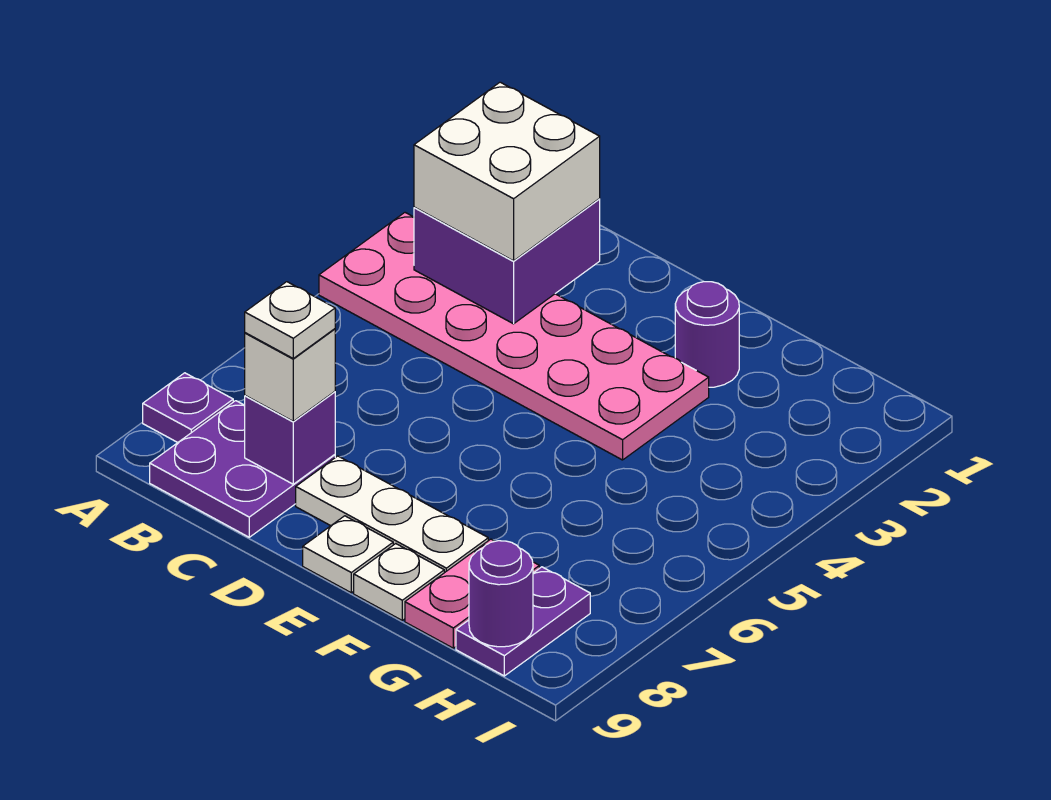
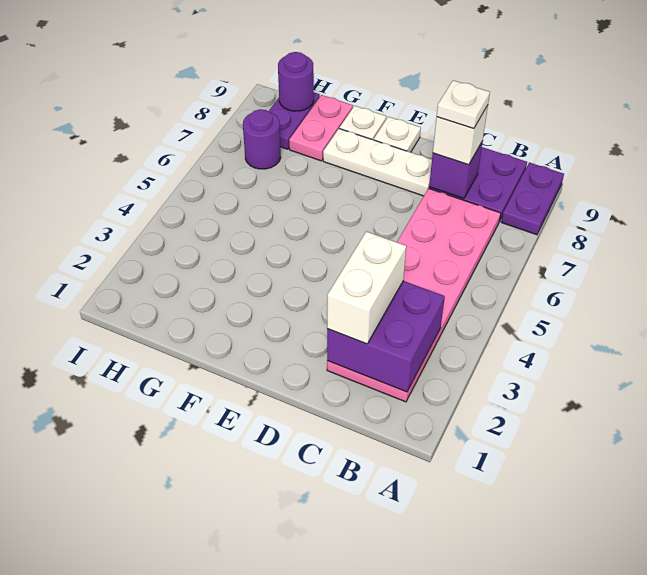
pink 2x6 plate [319,213,709,460] -> pink 2x6 plate turned to [327,188,501,402]
purple 1x1 plate [143,373,233,442] -> purple 1x2 plate [501,162,564,235]
white 2x2 brick [414,82,600,261] -> white 1x2 brick [327,231,406,344]
purple 1x1 round brick [675,282,739,387] -> purple 1x1 round brick moved to [243,109,281,169]

